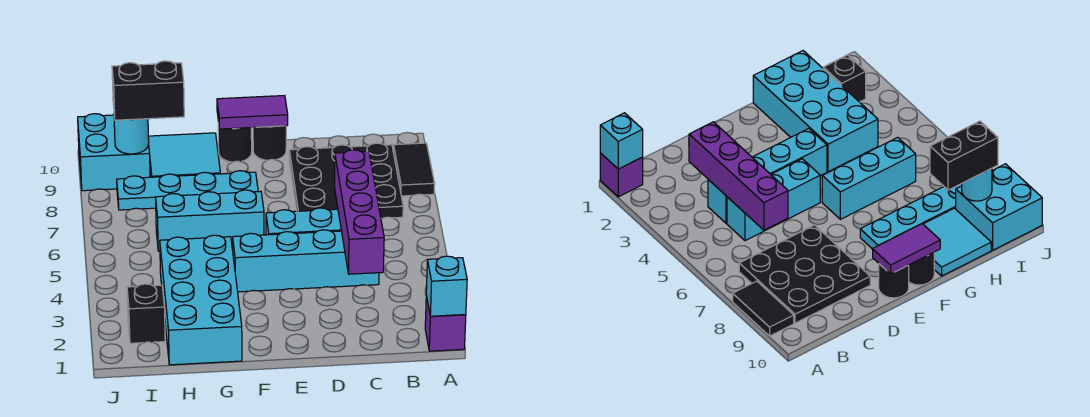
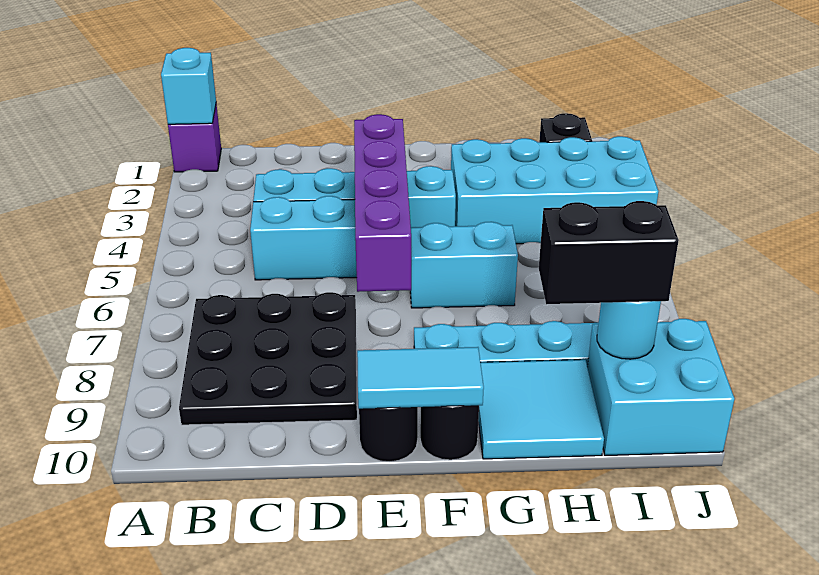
black 1x2 tile [393,143,435,196] -> none
purple 1x4 brick [334,150,384,274] -> purple 1x4 brick moved to [354,114,411,292]
purple 1x2 tile [217,96,288,129] -> cyan 1x2 tile [357,347,484,409]
cyan 1x3 brick [156,190,264,251] -> cyan 1x2 brick [410,222,518,308]
cyan 2x4 brick [160,235,242,365] -> cyan 2x4 brick turned to [451,136,659,244]

